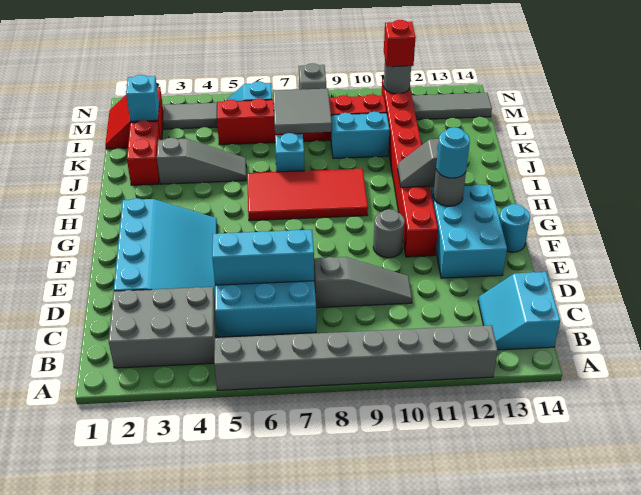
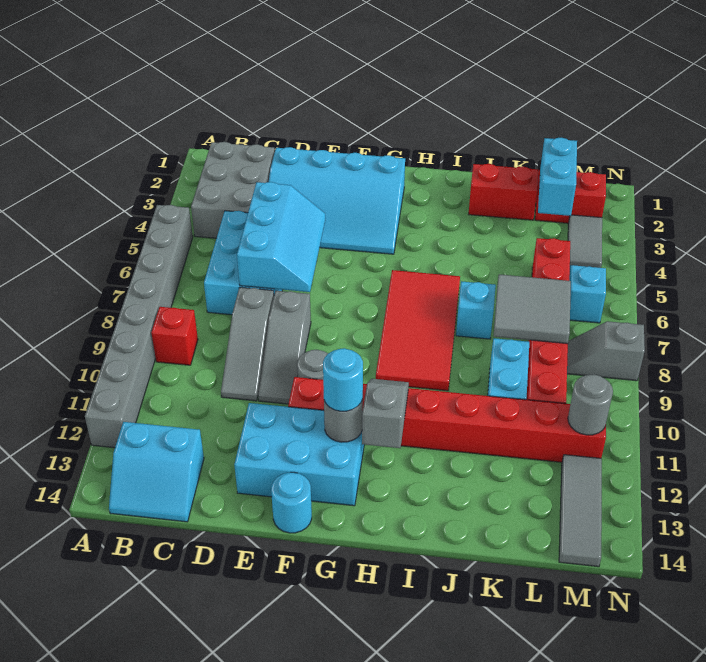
cyan 2x2 slope [478,272,560,350] -> cyan 2x2 slope turned to [109,422,204,522]
grey 1x3 slope [157,138,246,184] -> grey 1x3 slope moved to [258,291,311,404]
cyan 1x1 brick [126,75,159,121] -> cyan 1x2 brick [538,138,577,216]
red 1x1 brick [384,20,416,67] -> red 1x1 brick moved to [151,307,198,365]

